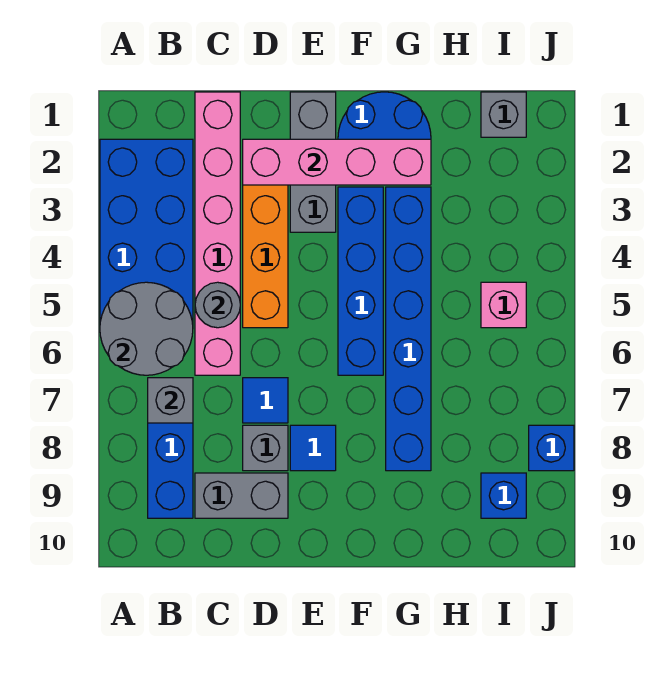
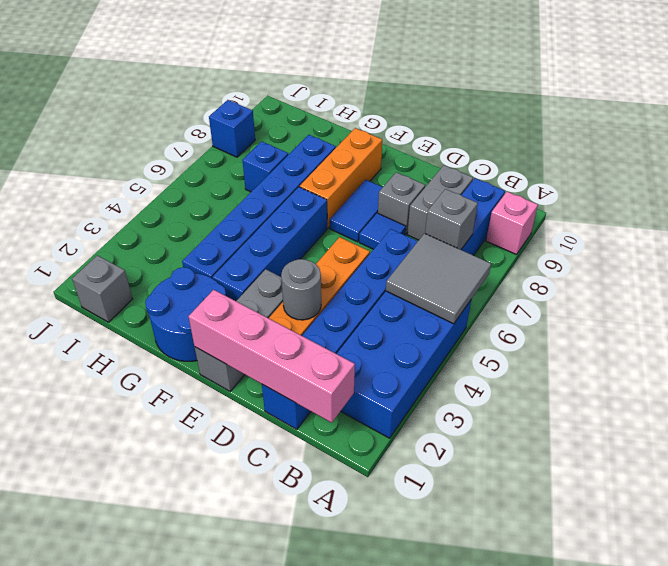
grey 2x2 round brick [100,282,193,375] -> grey 2x2 tile [386,233,491,324]
pink 1x6 brick [195,92,240,375] -> blue 1x6 brick [262,229,418,429]
grey 1x1 round brick [195,282,240,328] -> grey 1x1 round brick moved to [281,259,321,320]
grey 1x2 brick [195,473,288,518] -> grey 1x2 brick turned to [407,165,473,240]
pink 1x4 brick [243,139,431,185] -> pink 1x4 brick moved to [189,290,355,423]
blue 1x1 tile [290,425,336,471] -> blue 1x2 tile [330,180,383,242]
none -> orange 1x3 brick [300,128,382,228]
pink 1x1 brick [481,282,526,328] -> pink 1x1 brick moved to [486,192,538,255]
blue 1x1 brick [481,473,526,518] -> blue 1x1 brick moved to [242,141,288,192]

